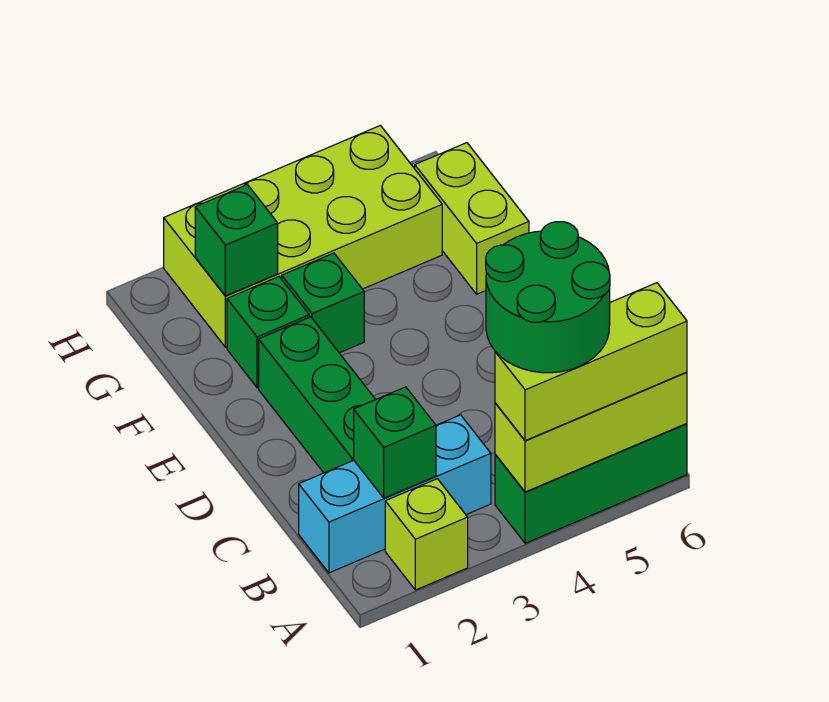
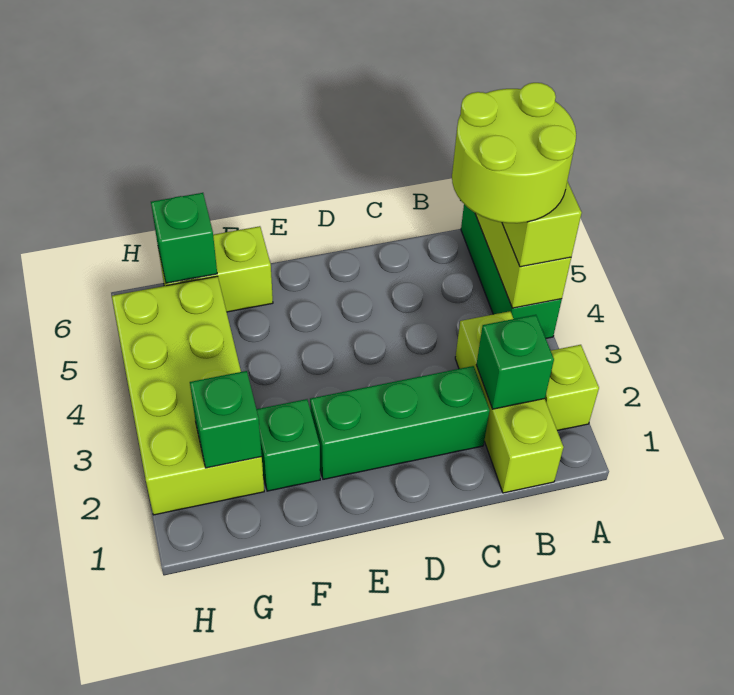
green 2x2 round brick [486,222,610,373] -> lime 2x2 round brick [452,83,576,223]
cyan 1x3 brick [299,415,491,573] -> lime 1x3 brick [455,311,564,493]
green 1x1 brick [282,253,364,353] -> green 1x1 brick moved to [151,193,217,283]

